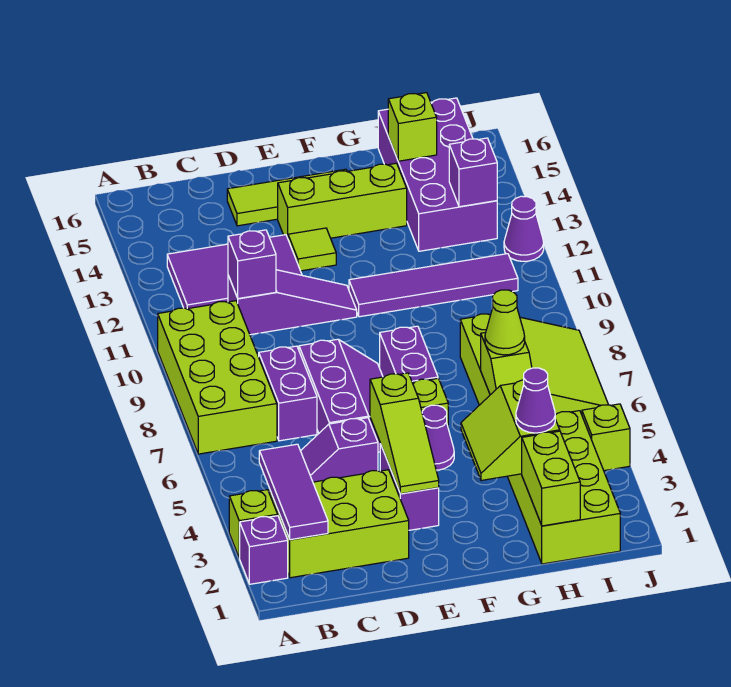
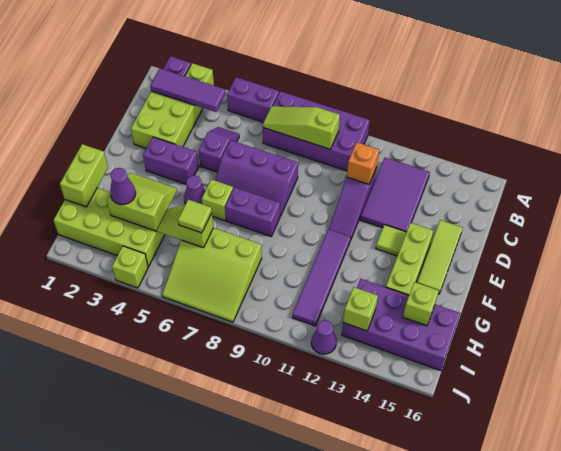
lime 2x4 brick [158,301,277,454] -> purple 2x4 brick [263,91,370,171]
purple 1x2 brick [259,346,317,441] -> purple 1x2 brick moved to [227,77,279,122]
purple 1x1 brick [228,230,276,299] -> orange 1x1 brick [347,142,379,184]
lime 1x3 slope [370,373,439,494] -> lime 1x3 slope moved to [263,106,340,149]
lime 1x2 brick [522,431,580,526] -> lime 1x2 brick turned to [60,144,108,207]
lime 1x1 cone [485,290,525,355] -> lime 1x1 tile [178,200,212,233]
purple 1x1 brick [449,138,497,207] -> lime 1x1 brick [343,287,378,331]

